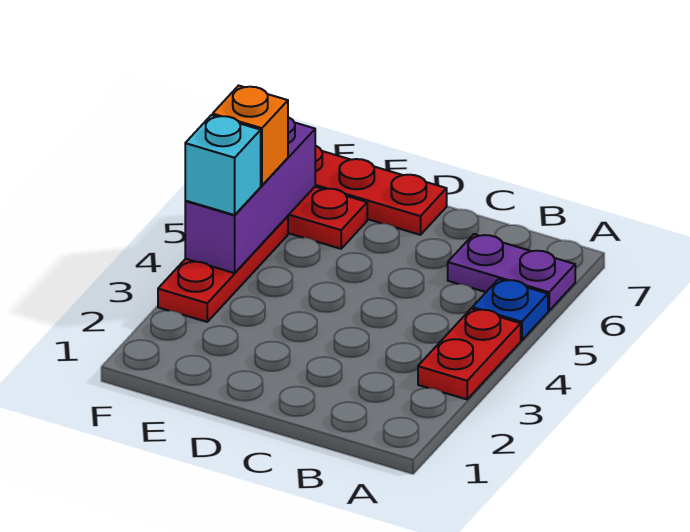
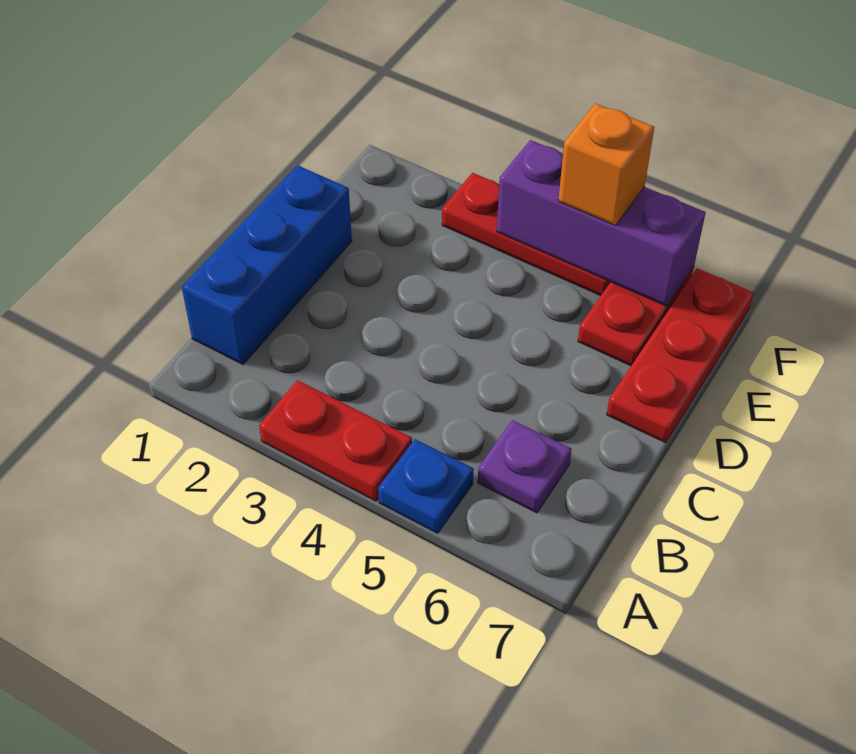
purple 1x2 plate [448,234,575,311] -> purple 1x1 plate [478,420,572,513]
none -> blue 1x3 brick [182,165,352,364]
cyan 1x1 brick [185,115,261,215] -> none

